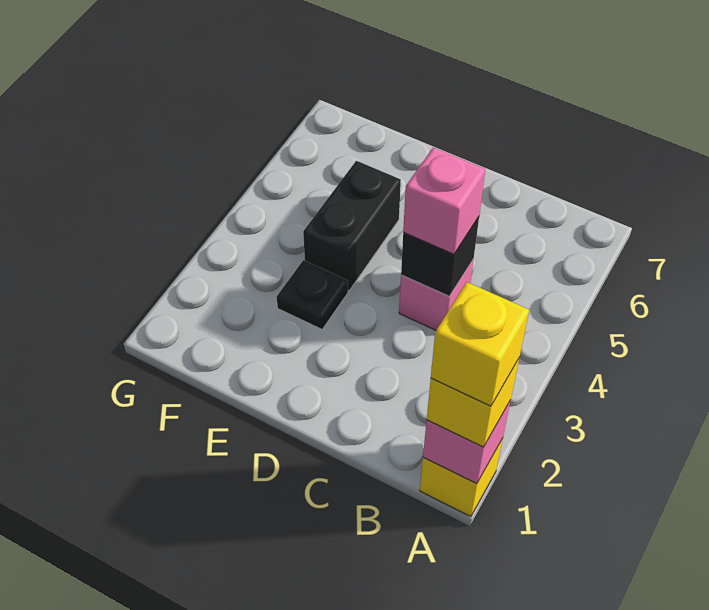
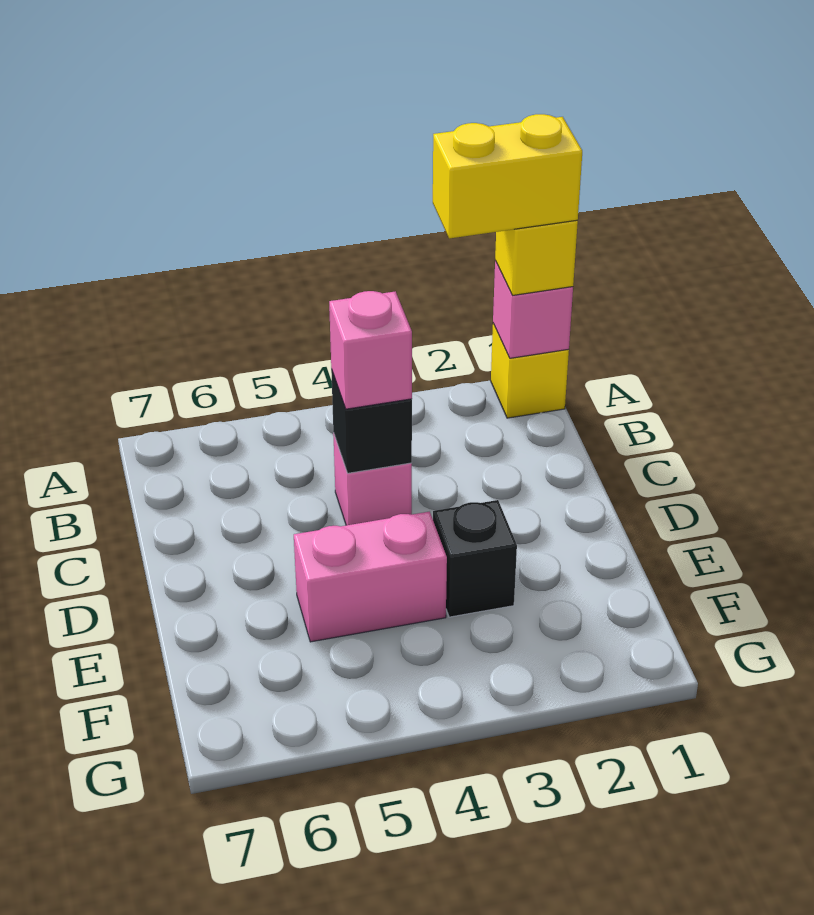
yellow 1x1 brick [431,282,529,406] -> yellow 1x2 brick [433,114,582,238]
black 1x1 plate [277,260,348,329] -> black 1x1 brick [433,500,517,617]
black 1x2 brick [303,161,401,290] -> pink 1x2 brick [294,512,447,642]

